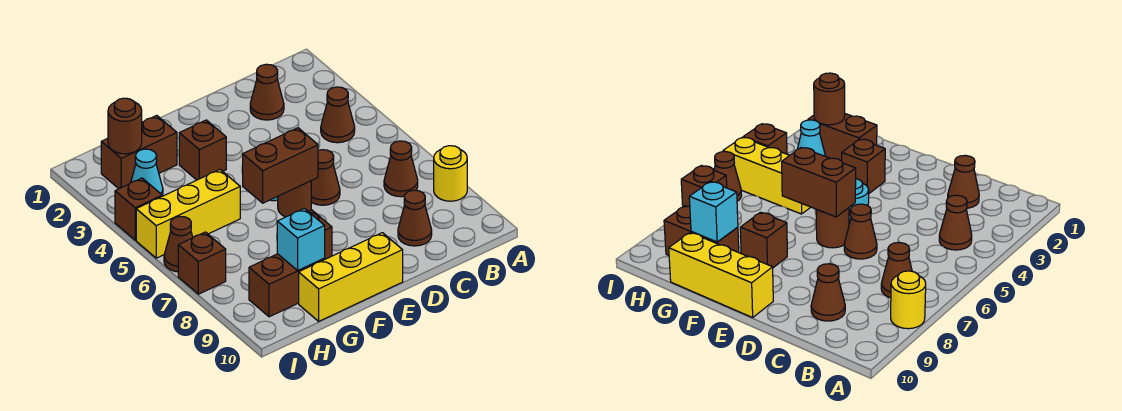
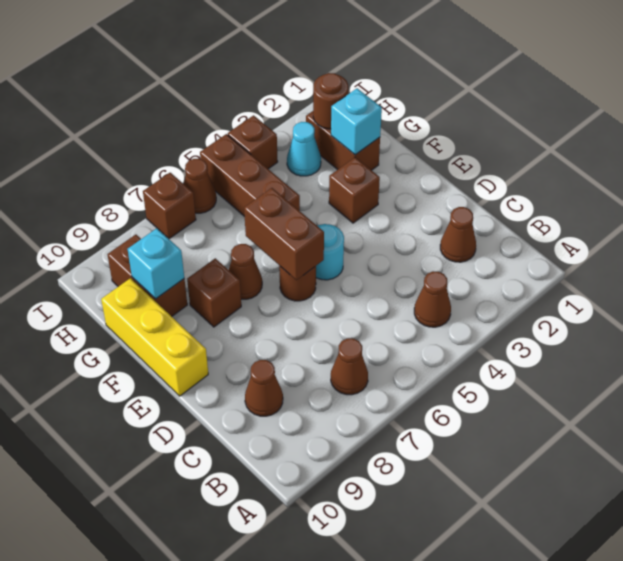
yellow 1x1 round brick [434,146,467,201] -> none
brown 1x1 cone [311,150,340,205] -> brown 1x1 cone moved to [229,244,262,299]
none -> cyan 1x1 brick [331,88,382,155]
yellow 1x3 brick [136,170,240,258] -> brown 1x3 brick [200,134,300,216]

